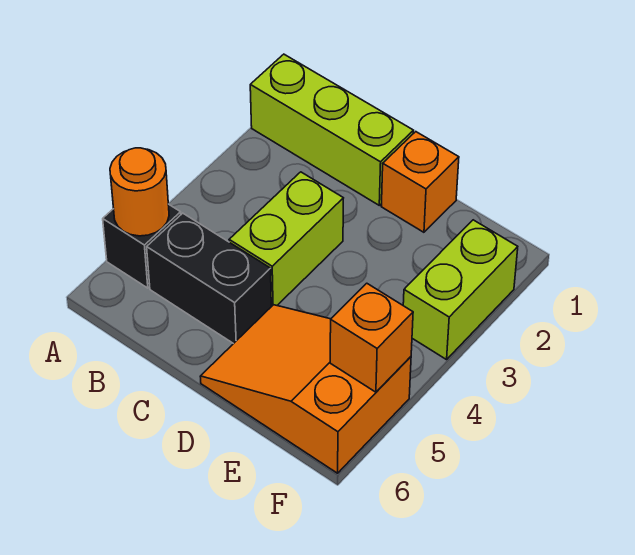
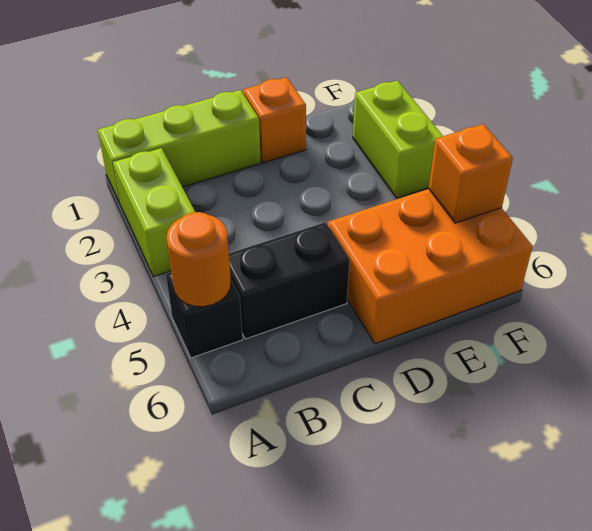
lime 1x2 brick [229,172,343,307] -> lime 1x2 brick moved to [113,148,195,277]
orange 2x3 slope [200,305,411,473] -> orange 2x3 brick [328,189,533,344]

